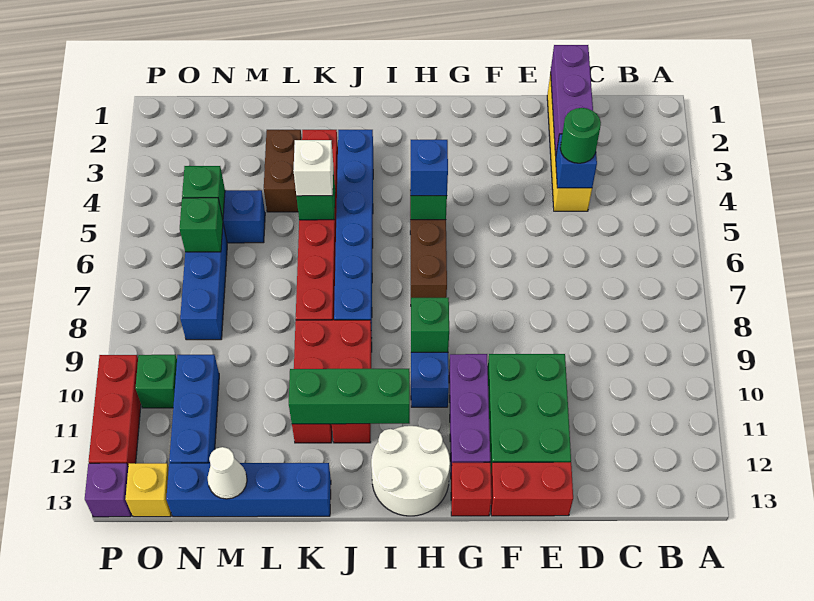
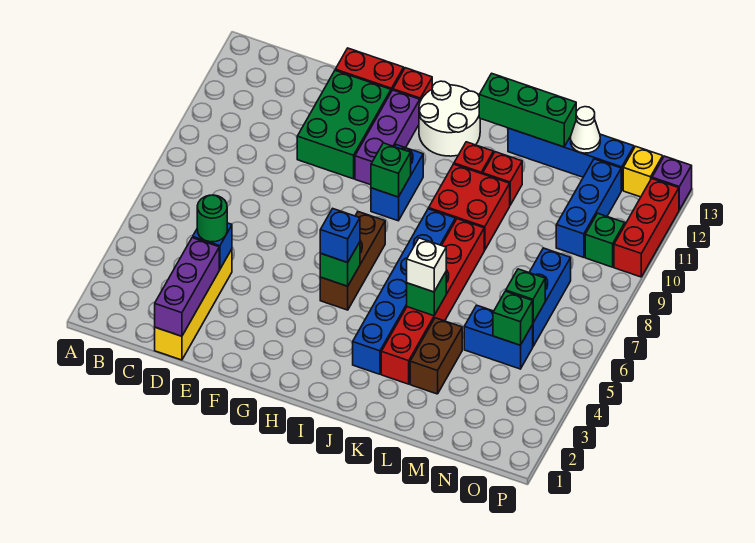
green 1x3 brick [289,369,410,424] -> green 1x3 brick moved to [479,73,576,147]

